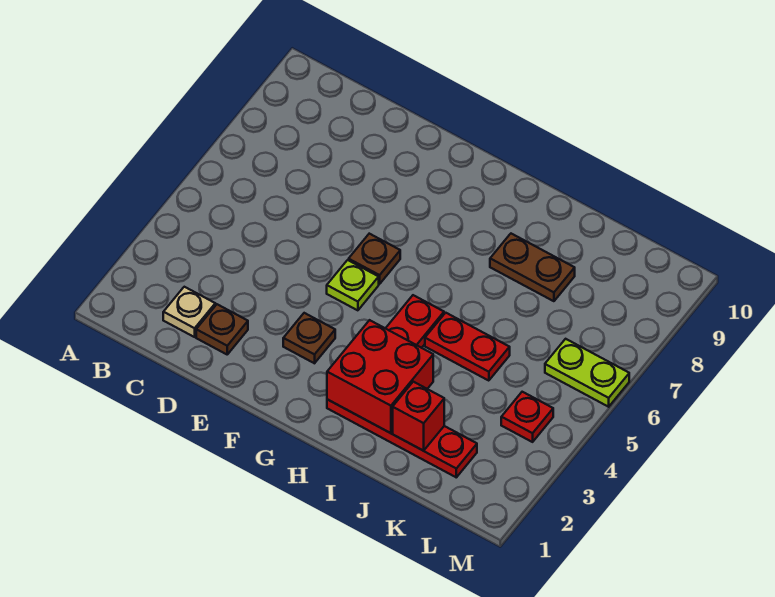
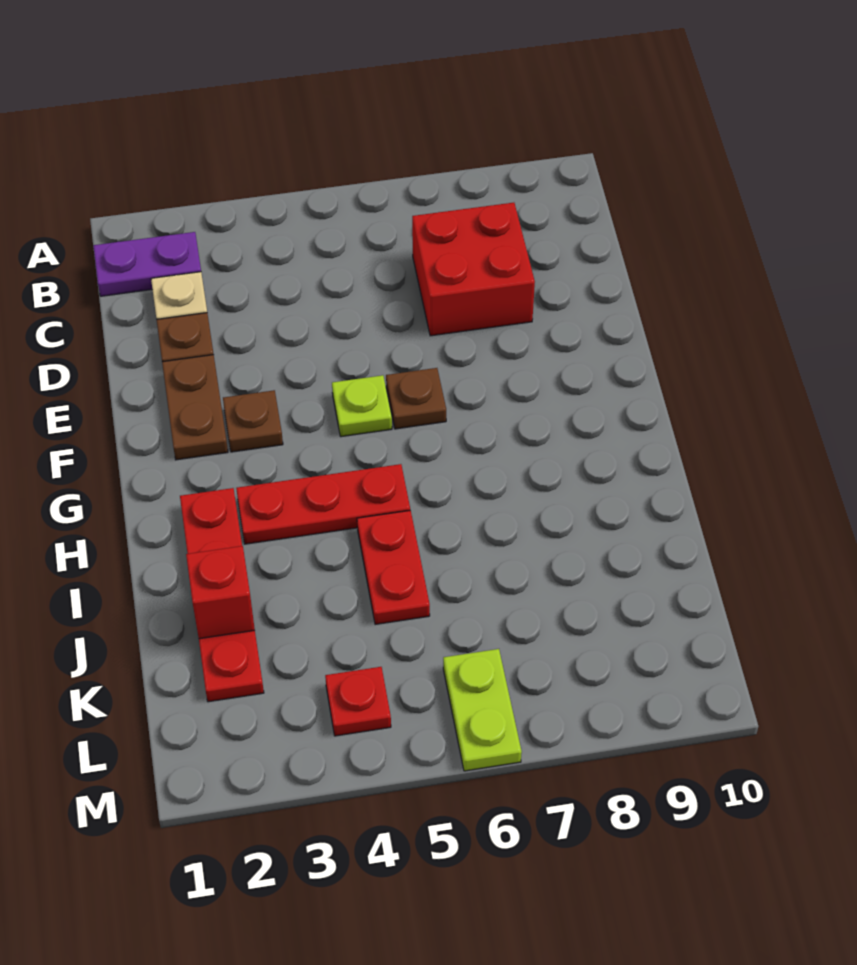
none -> purple 1x2 plate [93,232,201,296]
red 2x2 brick [327,320,433,433] -> red 2x2 brick moved to [412,203,535,336]
brown 1x2 plate [490,234,575,301] -> brown 1x2 plate moved to [162,355,228,460]

